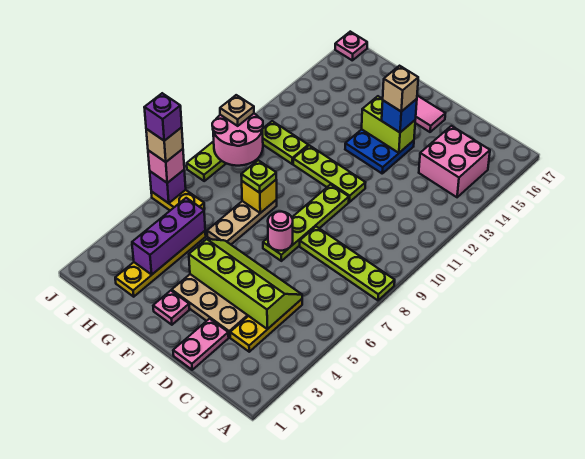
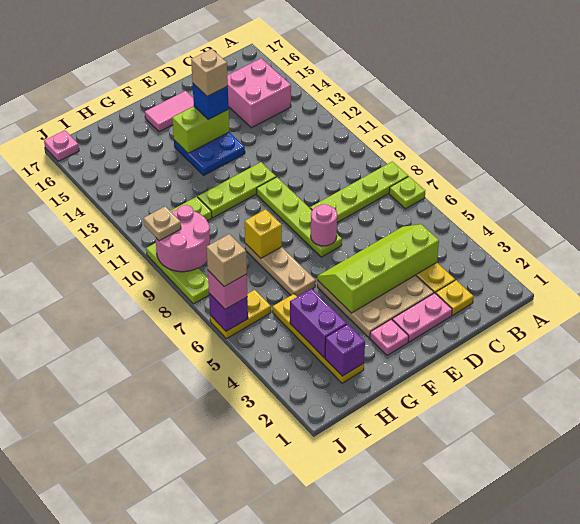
none -> yellow 1x1 plate [436,280,474,315]
pink 1x2 plate [173,319,229,370] -> pink 1x2 plate turned to [392,293,452,342]
lime 1x1 plate [241,160,276,193] -> lime 1x1 plate moved to [389,176,425,209]
purple 1x3 brick [132,198,205,275] -> purple 1x2 brick [290,289,347,358]
purple 1x1 brick [144,93,182,141] -> purple 1x1 brick moved to [325,324,365,376]

